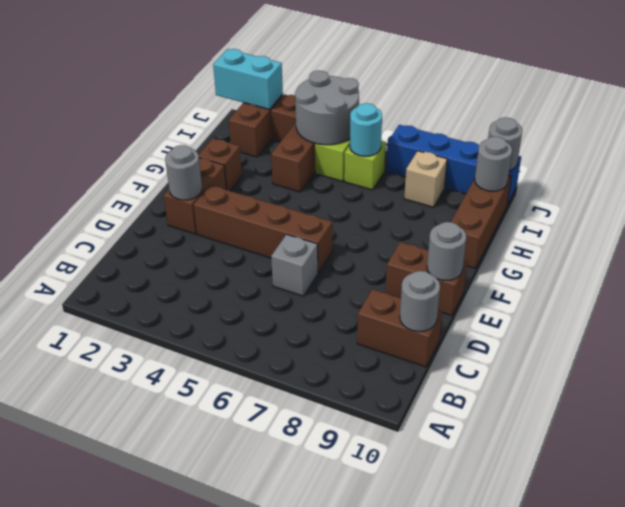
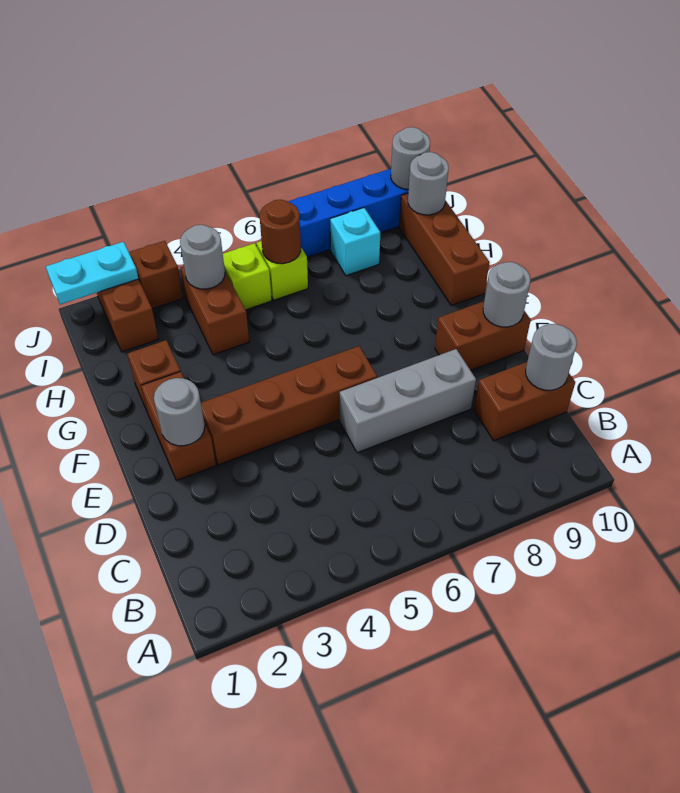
grey 1x1 brick [271,234,318,296] -> grey 1x3 brick [340,349,476,453]
grey 2x2 round brick [295,71,359,145] -> grey 1x1 round brick [180,225,225,289]
cyan 1x1 round brick [350,103,382,156] -> brown 1x1 round brick [260,200,301,264]
tan 1x1 brick [404,151,447,207] -> cyan 1x1 brick [330,208,381,276]
cyan 1x2 brick [213,49,283,109] -> cyan 1x2 plate [46,242,138,304]

